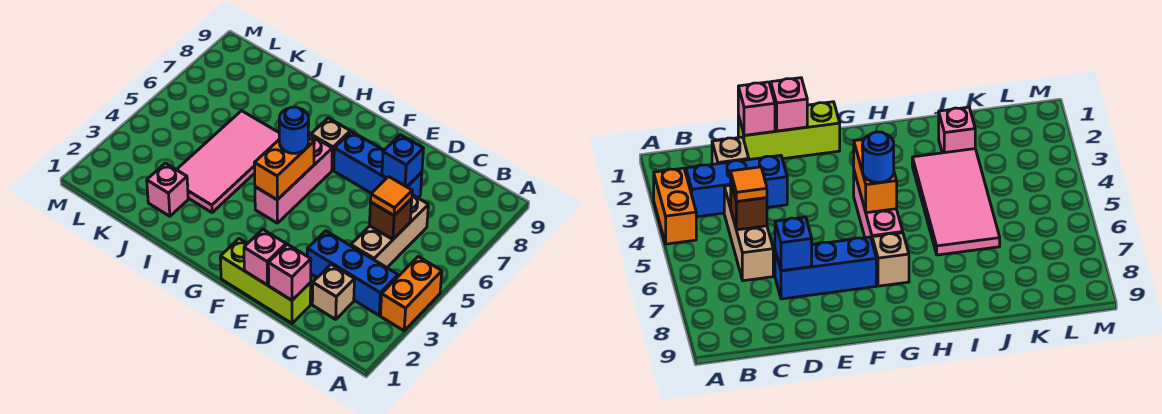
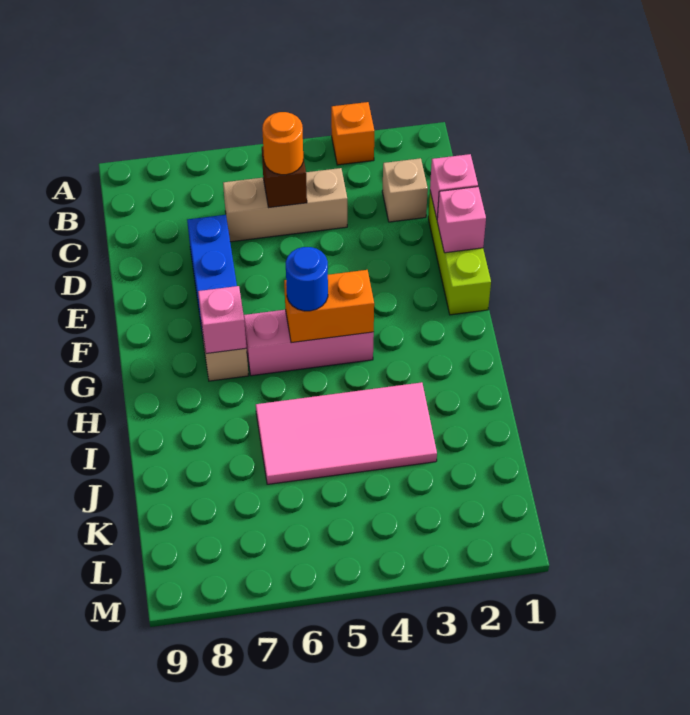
orange 1x2 brick [381,257,442,331] -> orange 1x1 brick [331,102,374,165]
blue 1x3 brick [307,231,398,315] -> none
orange 1x1 tile [370,177,412,216] -> orange 1x1 round brick [262,112,303,175]
blue 1x1 brick [382,135,424,187] -> none
pink 1x1 brick [147,163,188,216] -> pink 1x1 brick moved to [198,286,246,354]

